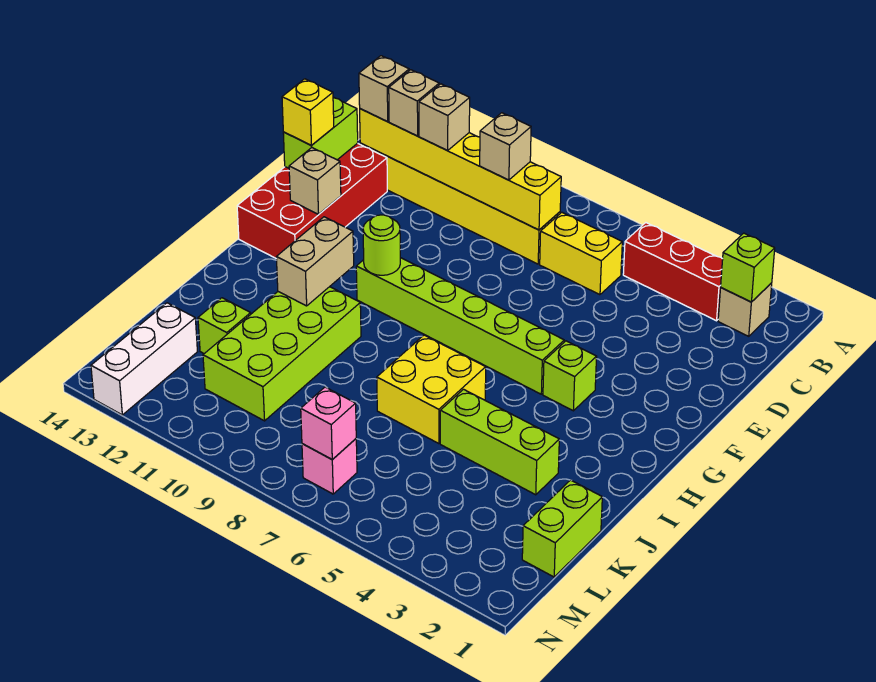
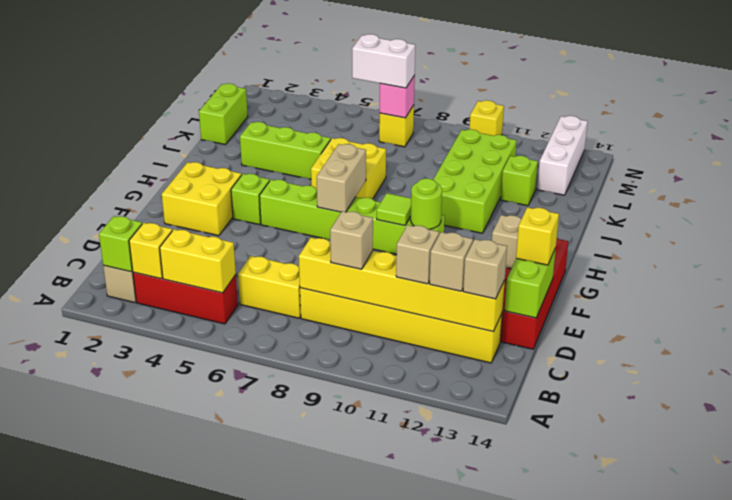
none -> yellow 1x1 brick [129,223,172,279]
none -> yellow 1x2 brick [160,229,236,293]
none -> yellow 2x2 brick [162,162,241,236]
none -> lime 1x1 tile [377,193,411,226]
tan 1x2 brick [276,217,354,306] -> tan 1x2 brick moved to [317,144,366,212]
none -> white 1x2 brick [352,34,415,88]
pink 1x1 brick [302,439,357,494] -> yellow 1x1 brick [379,105,414,147]
none -> yellow 1x1 brick [470,100,504,136]

